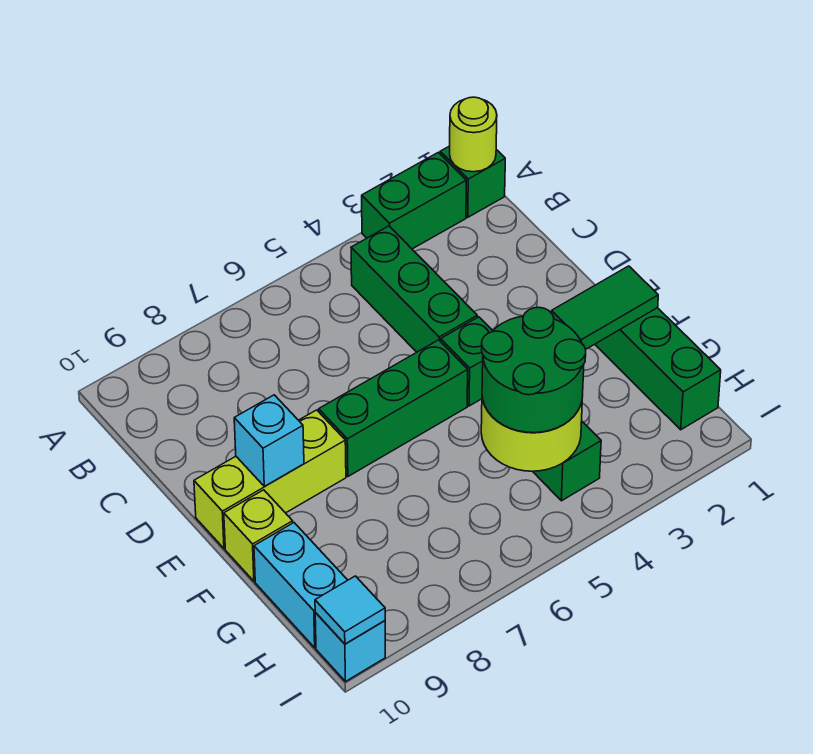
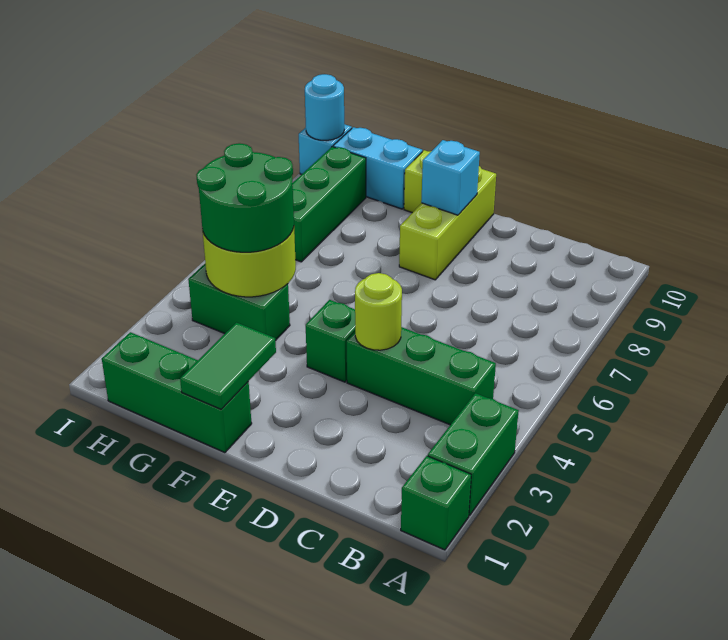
lime 1x1 round brick [450,97,497,172] -> lime 1x1 round brick moved to [355,273,402,350]
green 1x3 brick [319,340,468,476] -> green 1x3 brick moved to [293,147,366,262]
cyan 1x1 tile [315,576,385,644] -> cyan 1x1 round brick [305,74,344,141]

